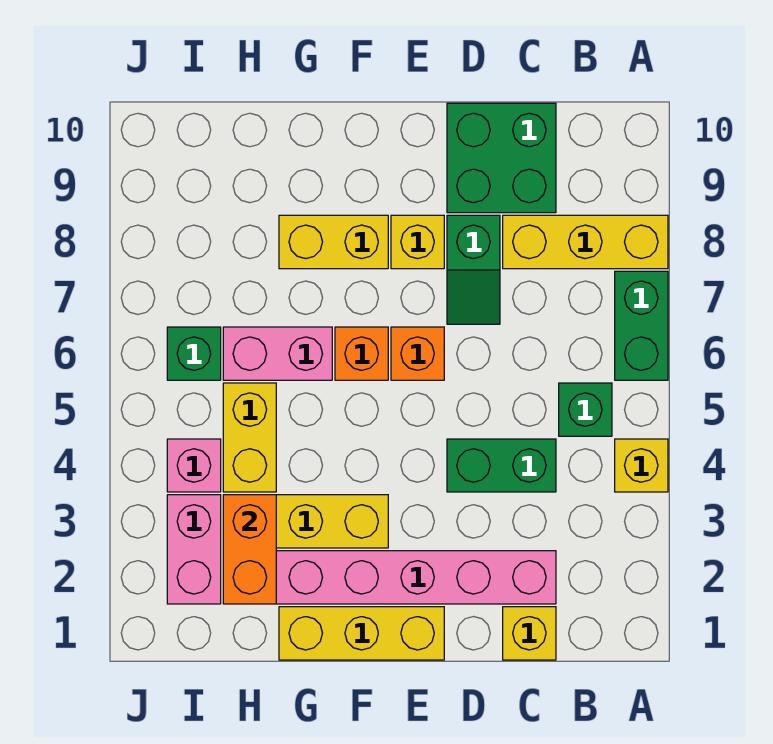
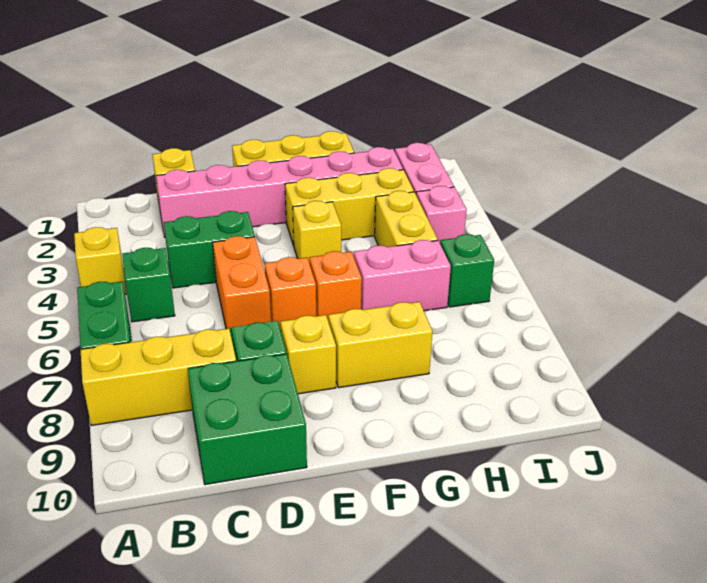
none -> yellow 1x1 brick [293,201,341,264]
orange 1x2 brick [223,495,276,604] -> orange 1x2 brick moved to [213,236,271,329]

